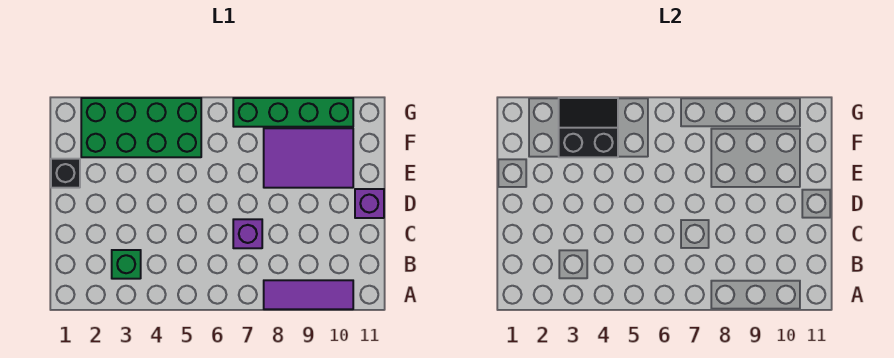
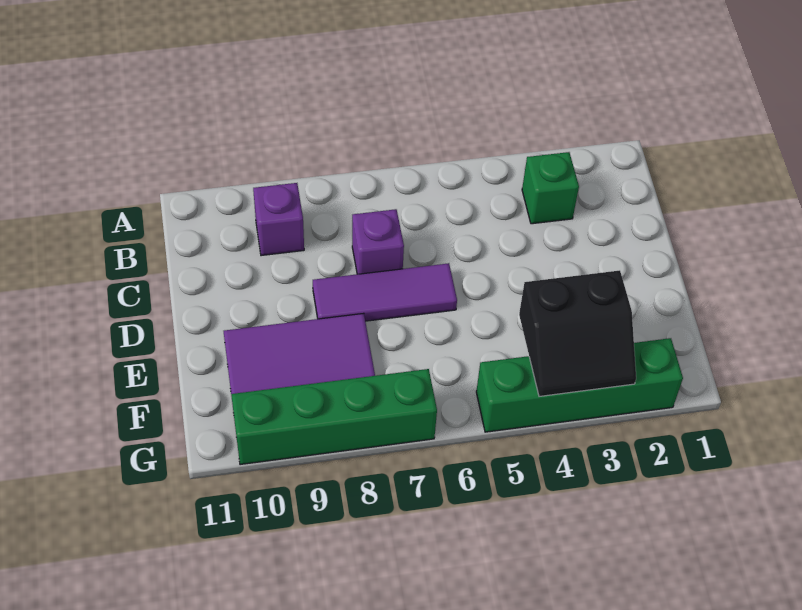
purple 1x3 tile [264,280,353,309] -> purple 1x3 tile moved to [313,263,457,321]
purple 1x1 brick [355,189,384,218] -> purple 1x1 brick moved to [253,183,304,256]
black 1x1 brick [51,159,80,188] -> none
green 2x4 brick [81,98,201,157] -> green 1x4 brick [476,338,683,432]

